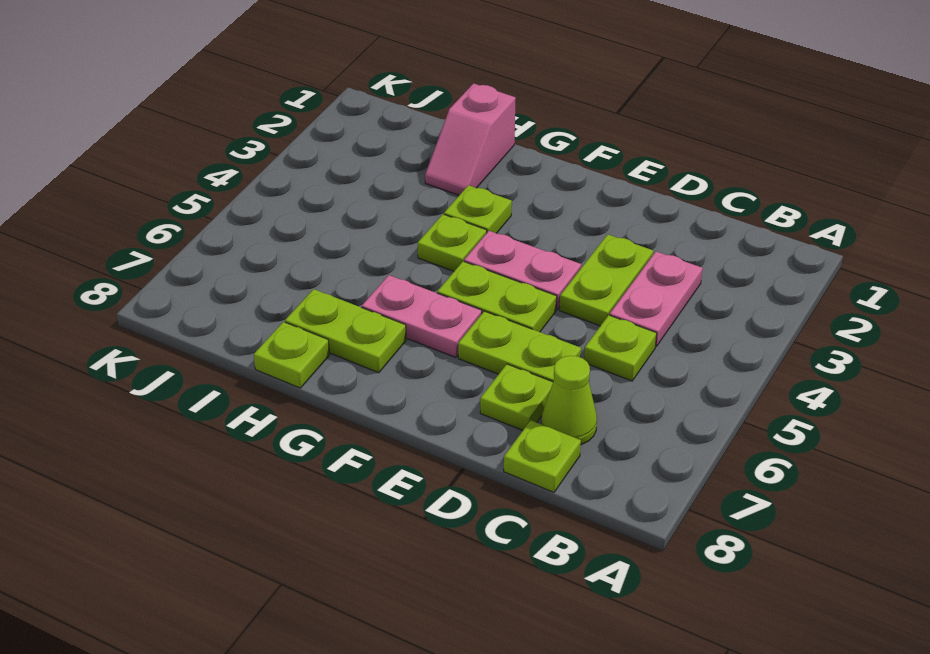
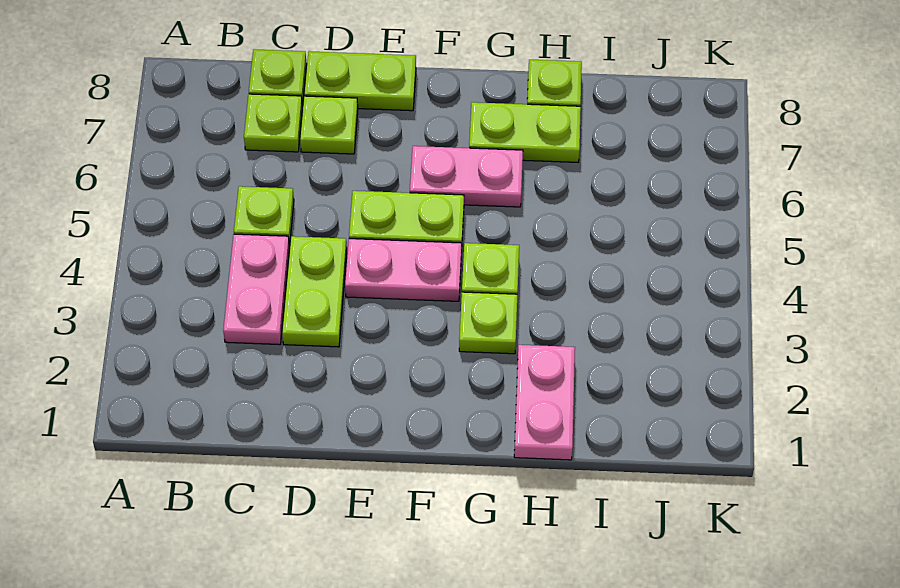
lime 1x1 cone [542,356,597,445] -> lime 1x1 plate [244,94,302,152]
lime 1x2 plate [458,311,581,382] -> lime 1x2 plate moved to [304,51,416,111]
pink 1x2 slope [425,83,516,195] -> pink 1x2 plate [514,345,575,460]

